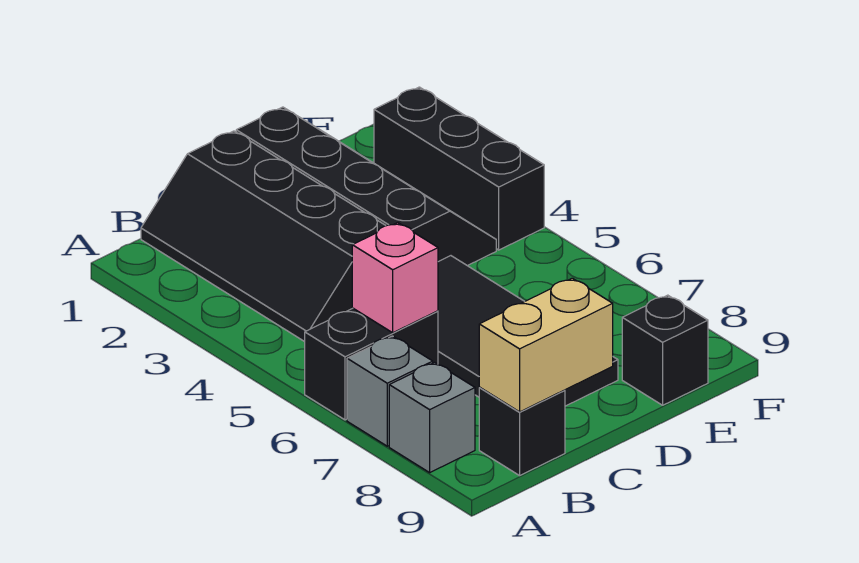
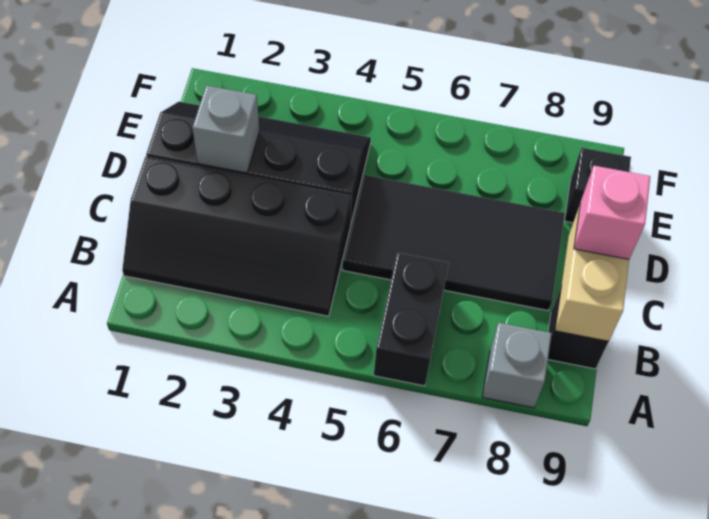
grey 1x1 brick [347,336,433,446] -> grey 1x1 brick moved to [193,85,259,173]
pink 1x1 brick [352,223,438,333] -> pink 1x1 brick moved to [574,166,650,259]
black 1x3 brick [374,87,544,250] -> none

